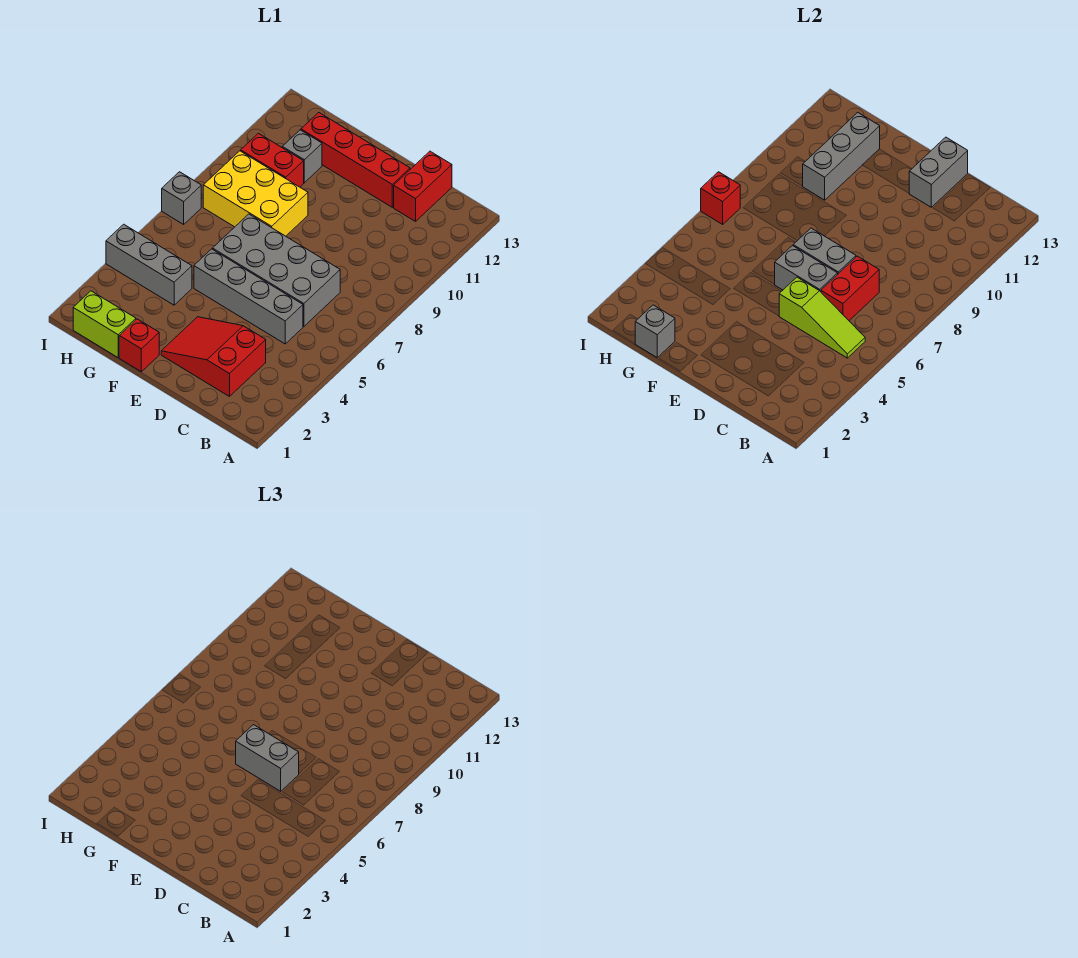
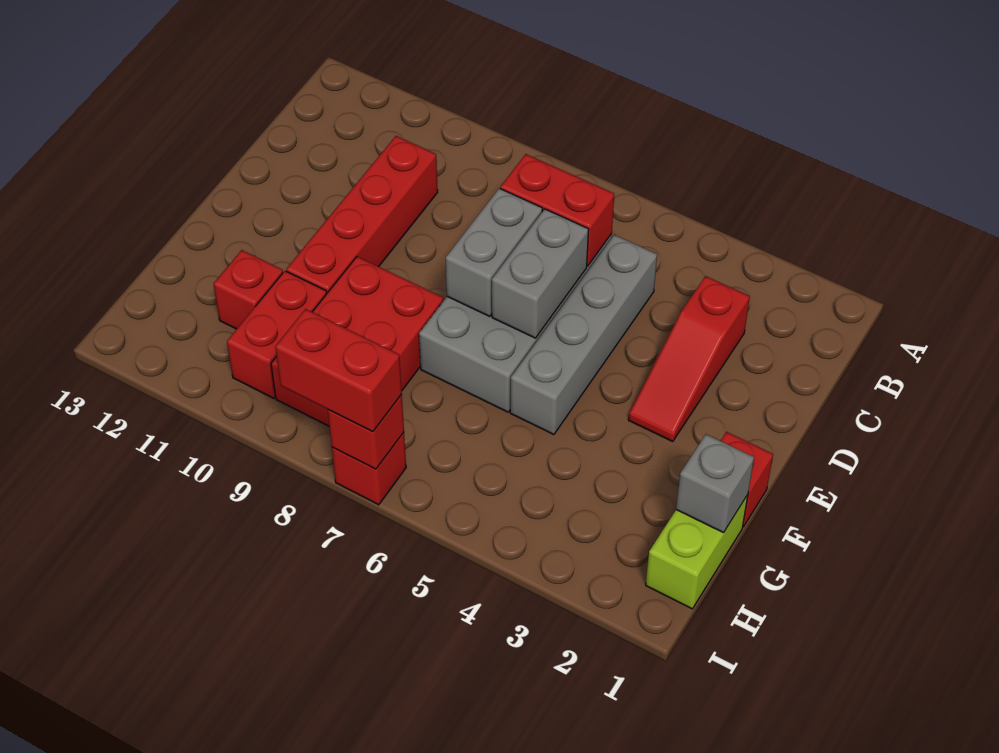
lime 1x3 slope [779,277,865,358] -> none
red 2x3 slope [161,317,266,397] -> red 1x3 slope [628,276,750,442]
red 1x2 brick [394,151,452,221] -> red 1x2 brick moved to [275,309,402,432]
grey 1x2 brick [236,725,299,791] -> none
red 1x4 brick [301,113,410,207] -> red 1x4 brick moved to [286,136,438,293]
grey 1x2 brick [909,137,968,207] -> none
yellow 2x3 brick [203,151,308,236] -> red 2x3 brick [271,257,443,426]
grey 1x3 brick [106,224,192,305] -> none
grey 1x3 brick [803,113,880,200] -> none
grey 1x1 brick [282,130,322,183] -> red 1x1 brick [214,250,283,329]
grey 1x1 brick [162,172,201,224] -> red 1x1 brick [332,433,406,505]

